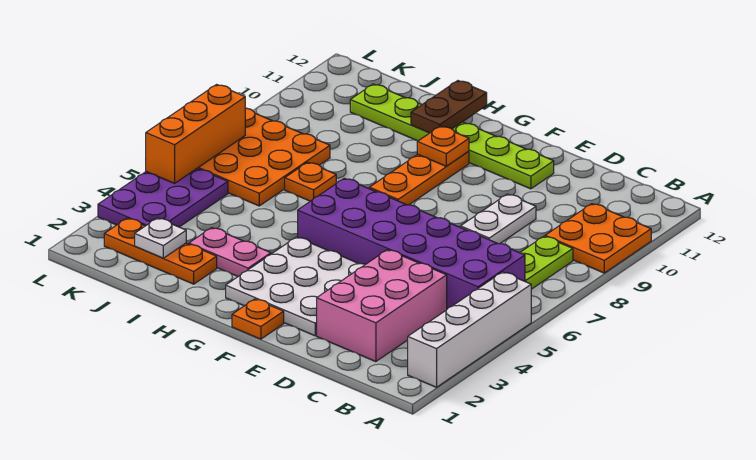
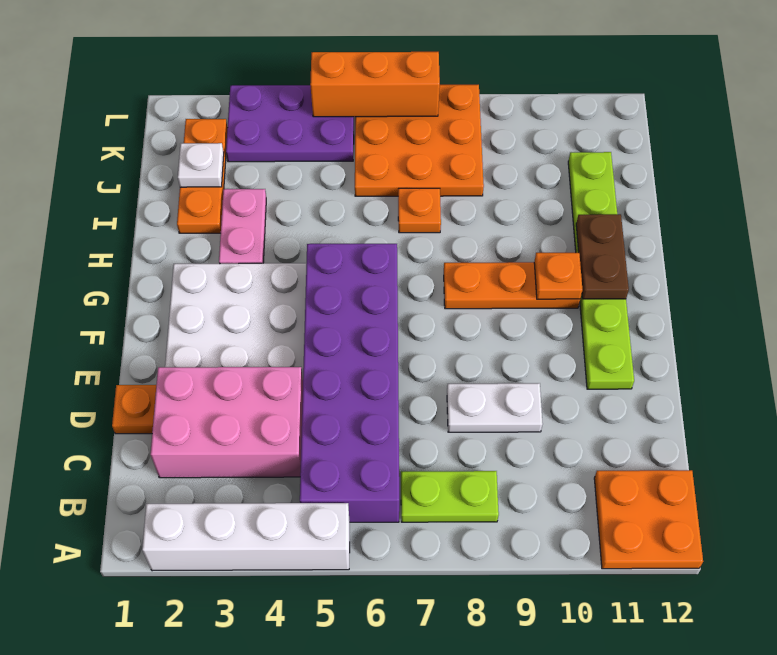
orange 2x2 plate [545,204,651,273] -> orange 2x2 plate moved to [594,470,703,569]
orange 1x1 plate [232,299,284,339] -> orange 1x1 plate moved to [112,385,156,434]
brown 1x2 plate [411,81,487,133] -> brown 1x2 plate turned to [576,214,629,299]

